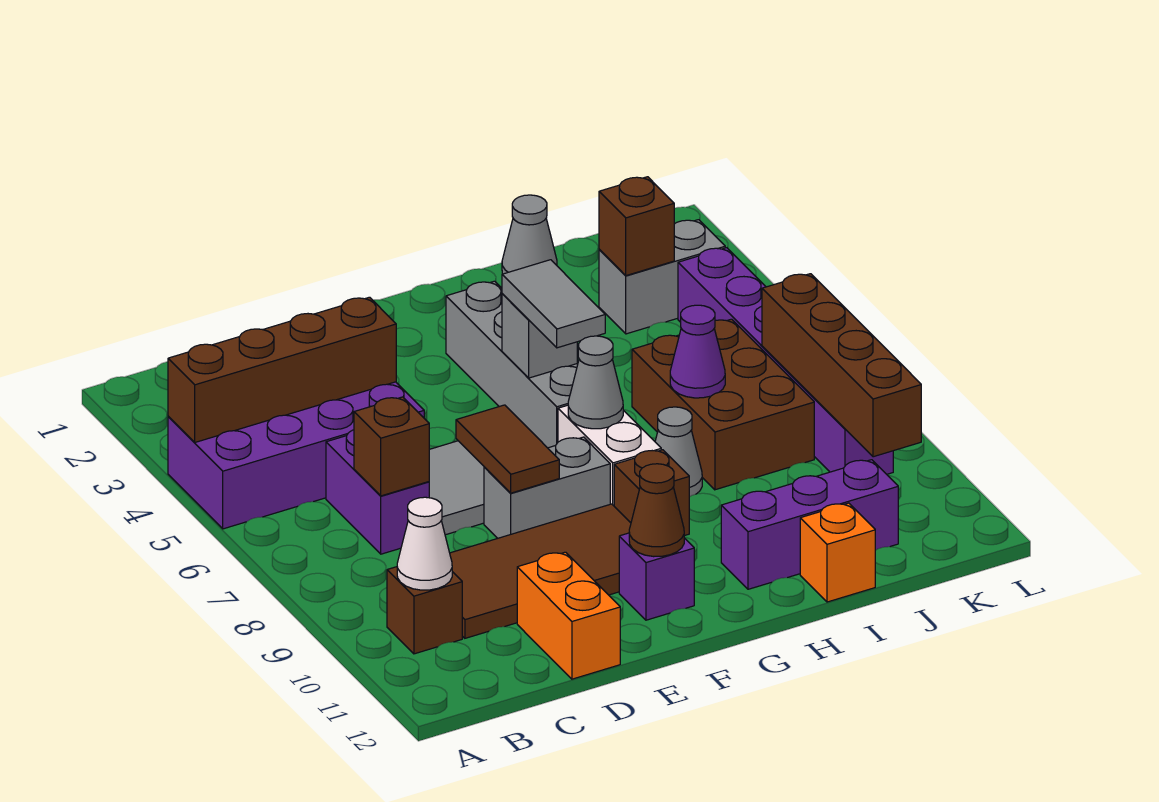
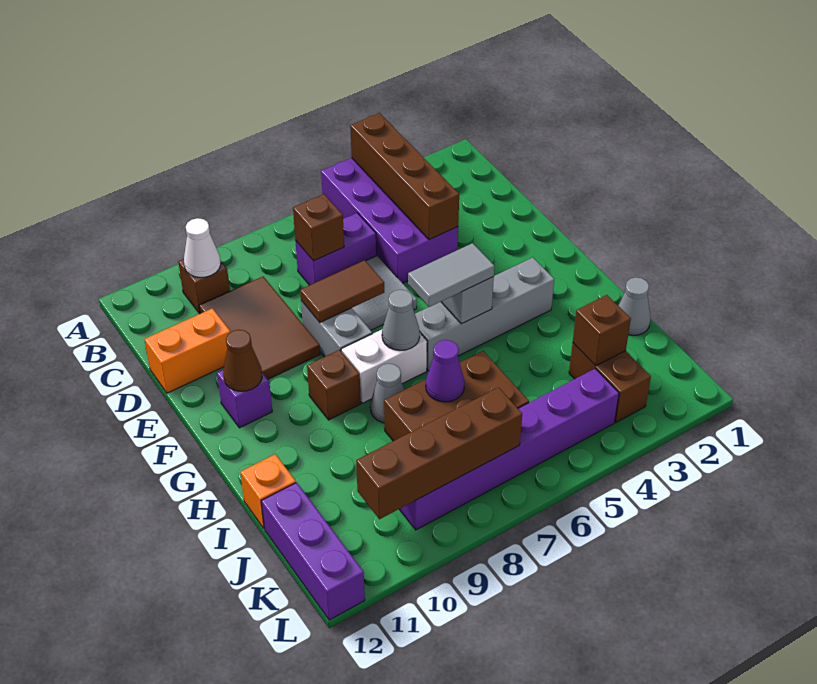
brown 2x4 tile [450,504,631,638] -> brown 2x3 tile [199,277,320,379]
purple 1x3 brick [721,460,898,589] -> purple 1x3 brick moved to [261,483,365,620]
grey 1x2 brick [599,220,725,334] -> brown 1x2 brick [569,343,651,422]

